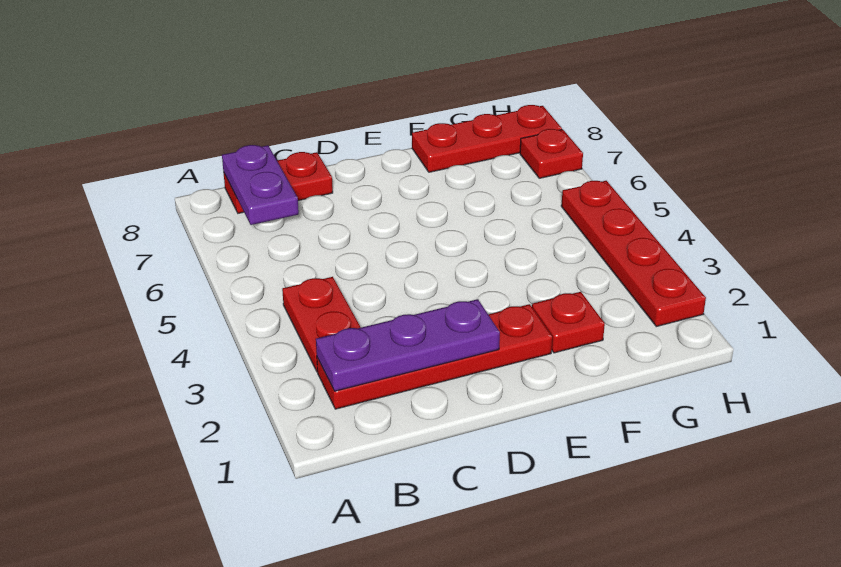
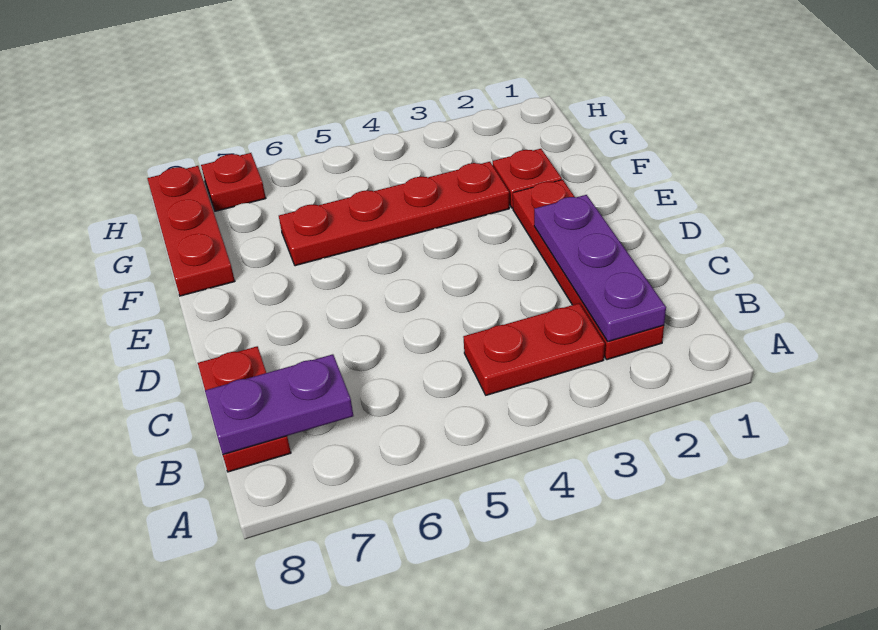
red 1x4 plate [561,181,706,327] -> red 1x4 plate moved to [279,162,509,266]

